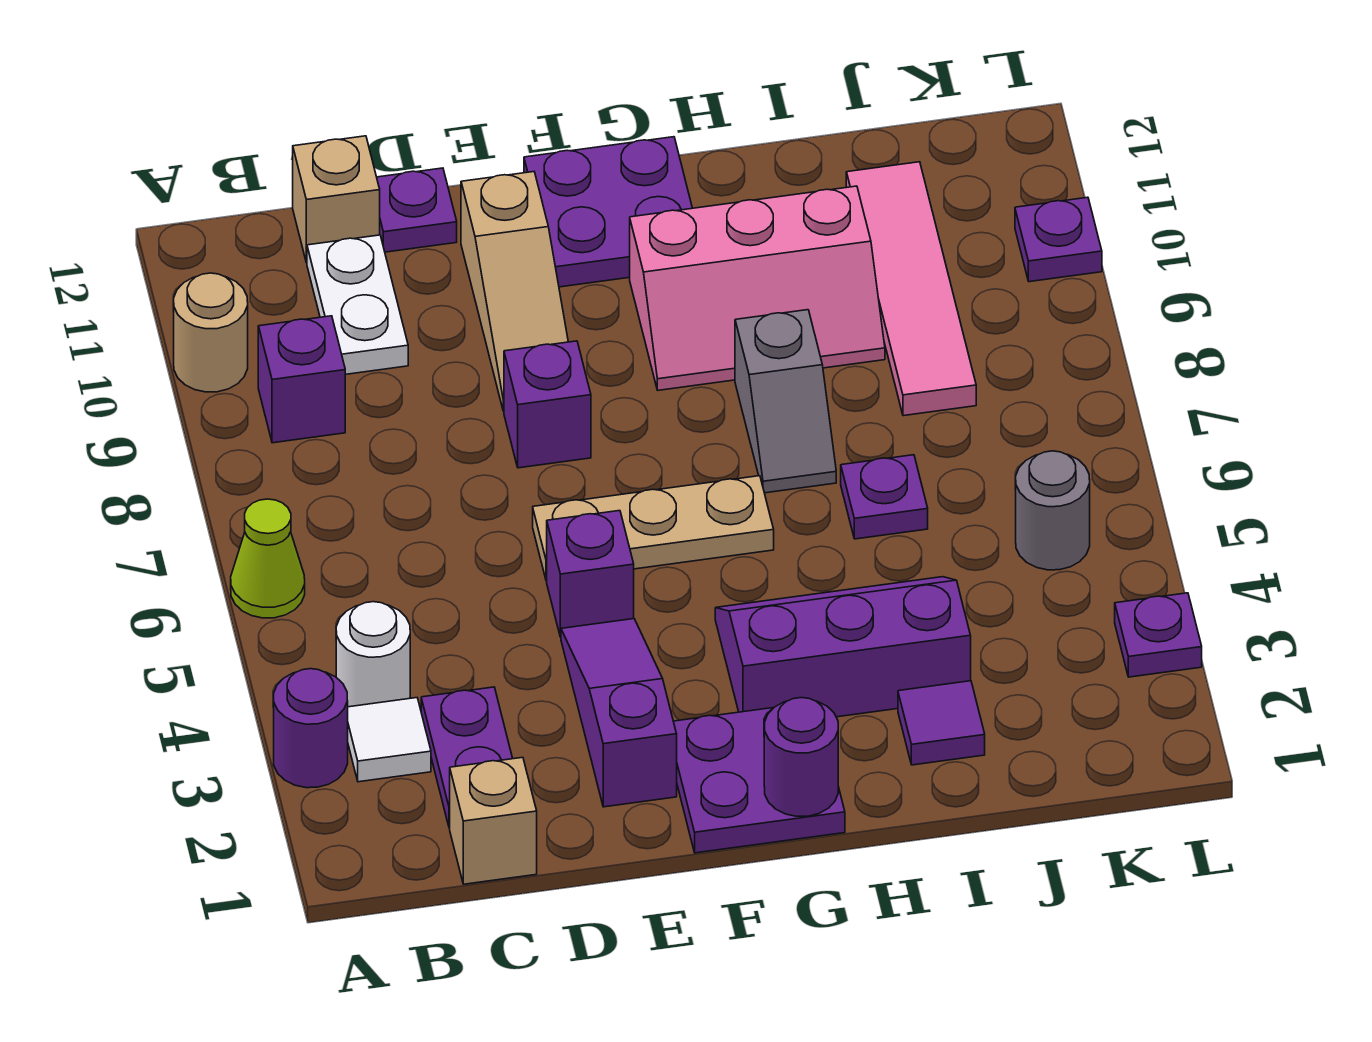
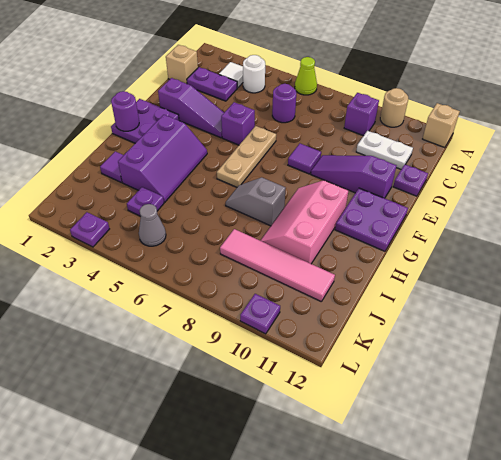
purple 1x1 round brick [274,669,348,788] -> purple 1x1 round brick moved to [272,84,296,123]
tan 1x1 brick [293,136,380,263] -> tan 1x1 brick moved to [423,103,460,148]
purple 1x1 brick [504,341,591,468] -> purple 1x1 tile [288,144,321,174]
tan 1x3 slope [461,172,568,411] -> purple 1x3 slope [311,155,397,198]
purple 1x1 plate [841,455,928,539] -> purple 1x1 plate moved to [127,187,164,216]
grey 1x1 round brick [1015,451,1090,570] -> grey 1x1 cone [139,204,166,246]

